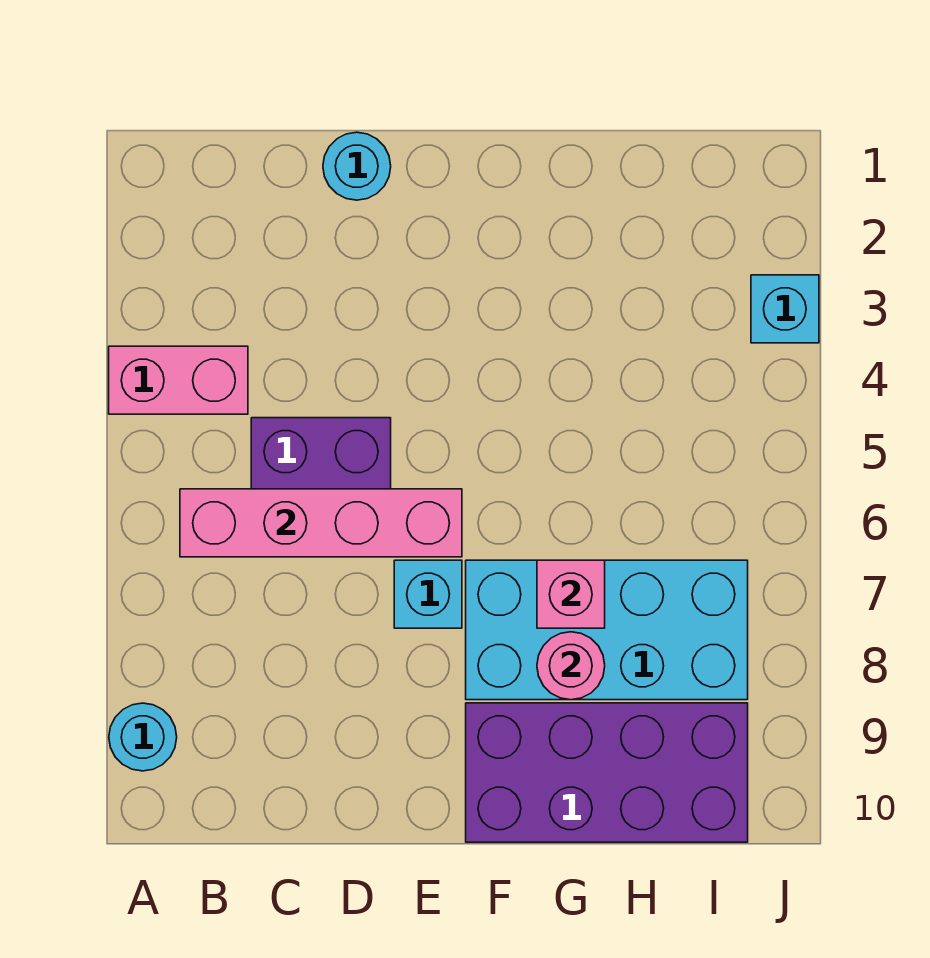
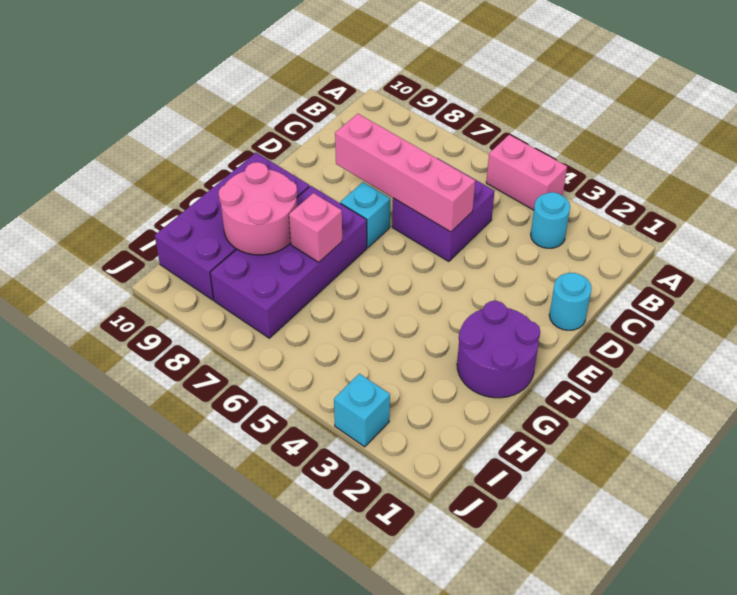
pink 1x2 brick [109,346,248,414] -> pink 1x2 brick turned to [486,135,567,210]
cyan 1x1 round brick [109,703,177,771] -> cyan 1x1 round brick moved to [531,192,570,248]
pink 1x4 brick [180,489,462,557] -> pink 1x4 brick turned to [335,114,475,232]
none -> purple 2x2 round brick [457,301,540,398]
cyan 2x4 brick [466,560,748,700] -> purple 2x4 brick [210,186,367,338]
pink 1x1 round brick [537,632,605,700] -> pink 2x2 round brick [219,162,297,255]

